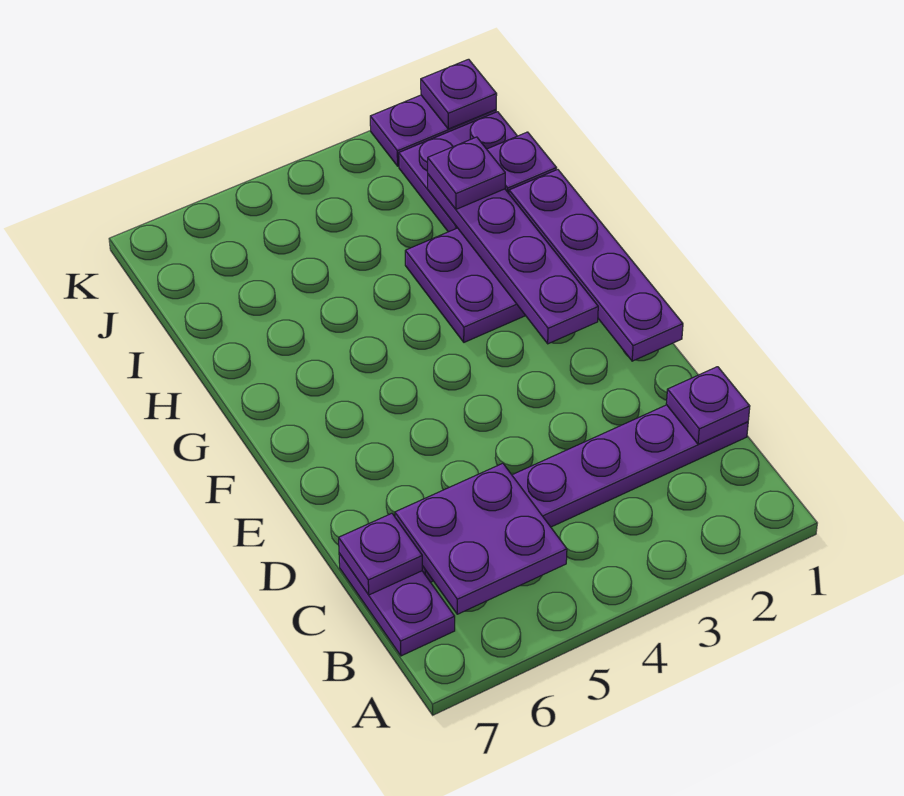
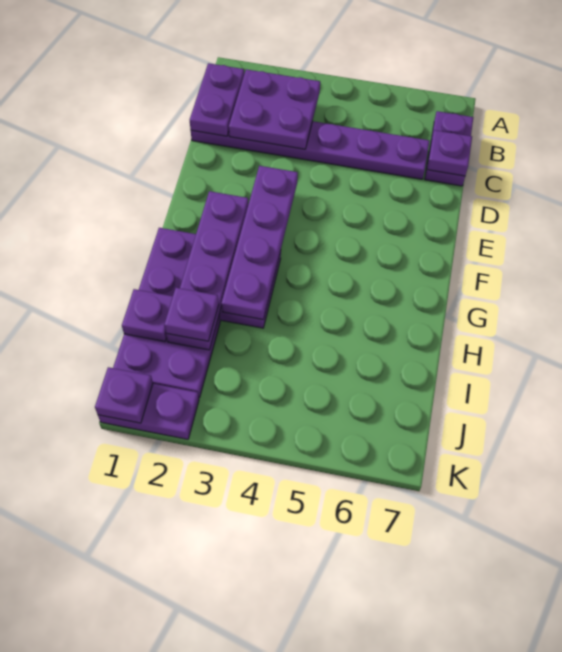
purple 2x2 plate [395,463,567,614] -> purple 2x2 plate moved to [229,69,320,149]
purple 1x1 plate [666,367,750,444] -> purple 1x2 plate [190,63,244,136]
purple 1x4 plate [509,169,683,361] -> purple 1x4 plate moved to [221,166,298,319]

